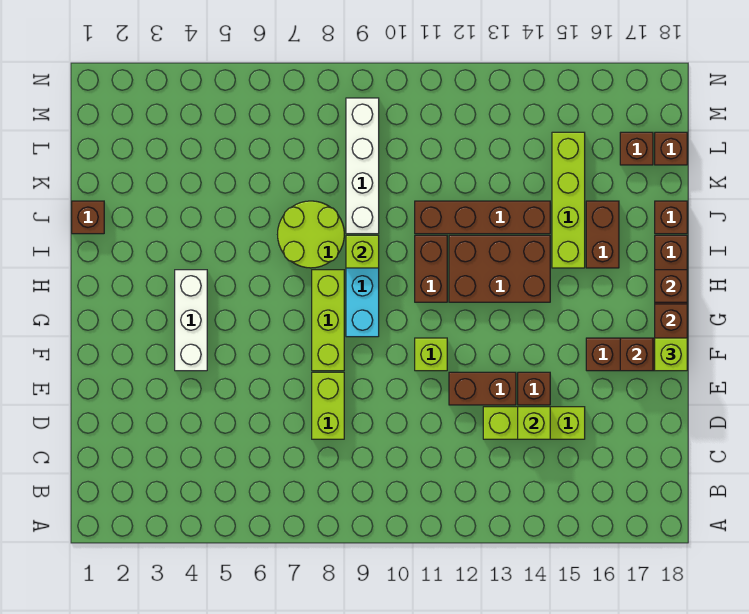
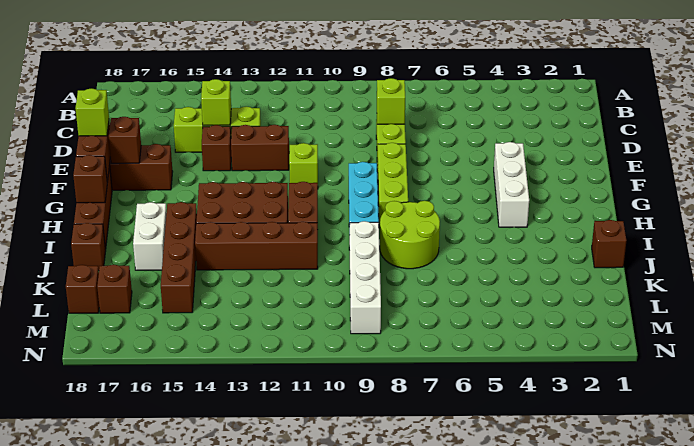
lime 1x1 brick [346,235,379,268] -> lime 1x1 brick moved to [377,78,405,124]
lime 1x4 brick [552,132,585,268] -> brown 1x4 brick [161,202,197,313]
brown 1x2 brick [586,201,619,268] -> white 1x2 brick [133,202,167,270]

